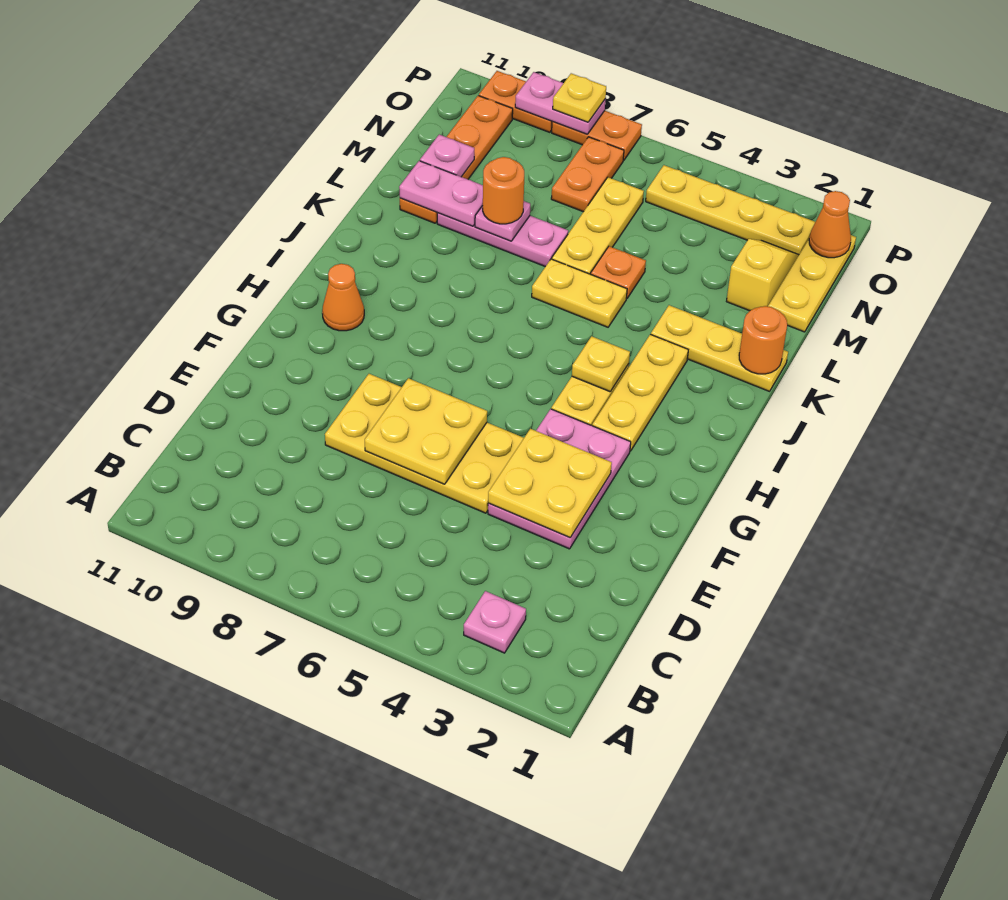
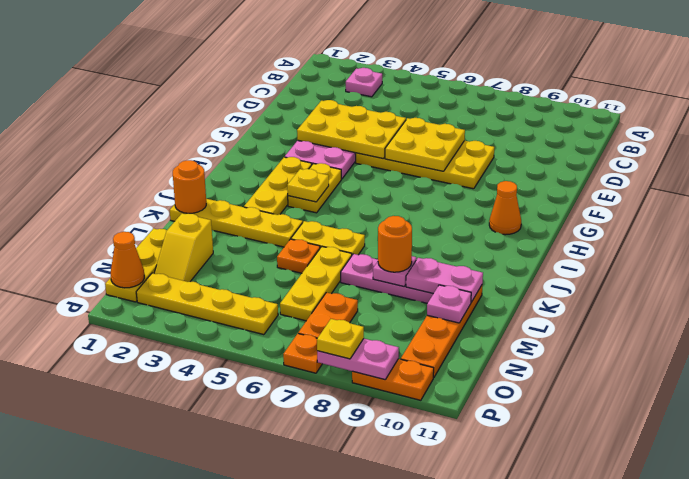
yellow 2x2 plate [488,429,612,538] -> yellow 2x3 plate [297,100,406,159]
yellow 1x3 plate [651,305,788,391] -> yellow 1x4 plate [170,199,303,247]
orange 1x2 plate [552,111,642,160] -> orange 1x1 plate [283,334,322,373]

